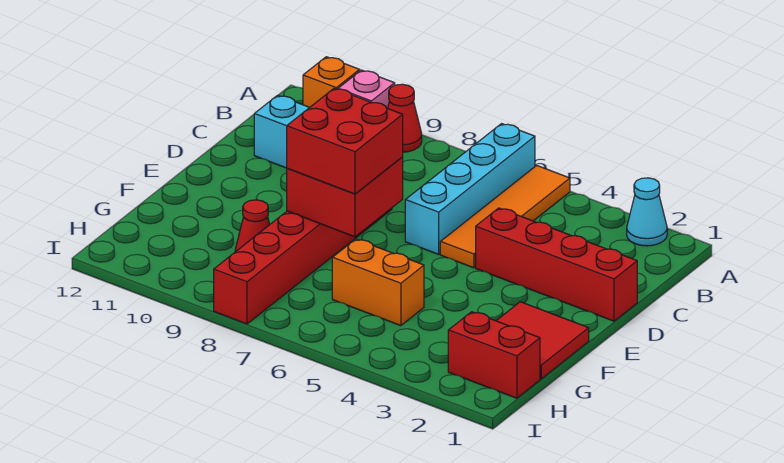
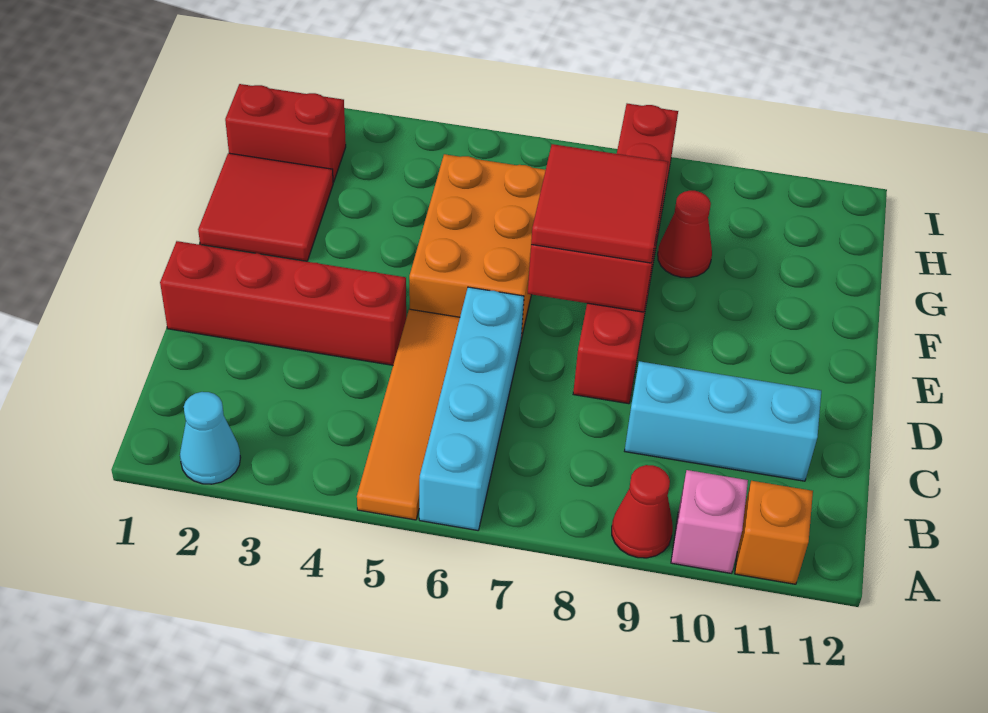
red 2x2 brick [287,88,403,194] -> red 2x2 tile [531,144,668,263]
orange 1x2 brick [332,239,424,326] -> orange 2x3 brick [409,154,546,338]

